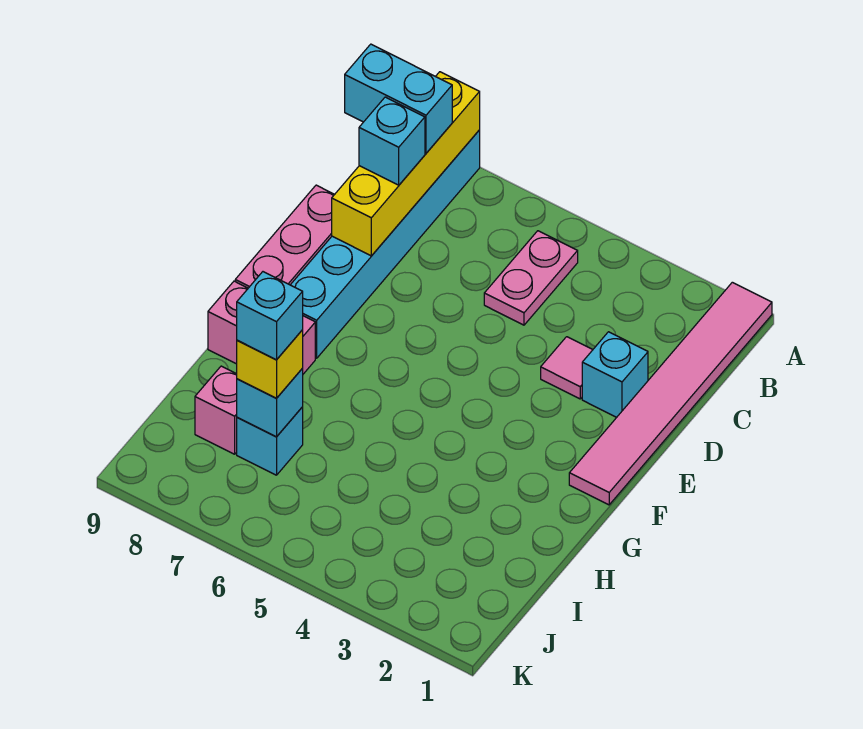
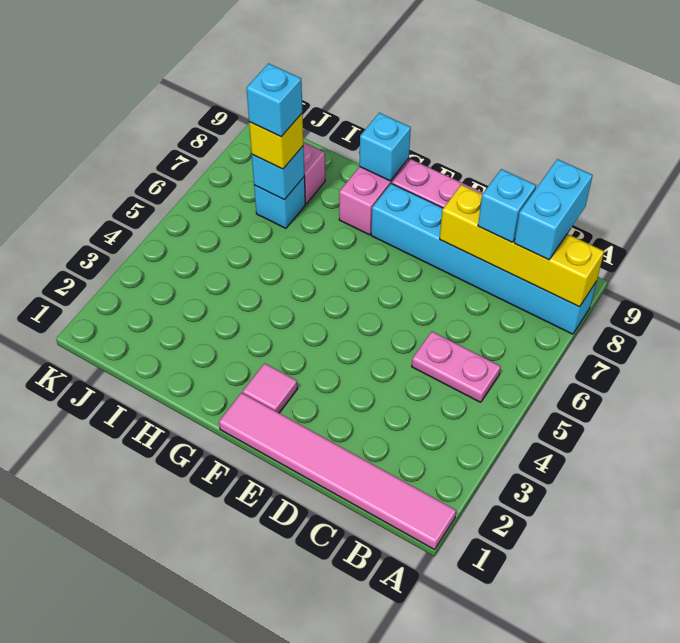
cyan 1x1 brick [582,332,648,417] -> cyan 1x1 brick moved to [359,113,411,181]
pink 1x1 tile [541,337,593,399] -> pink 1x1 tile moved to [243,363,297,413]

